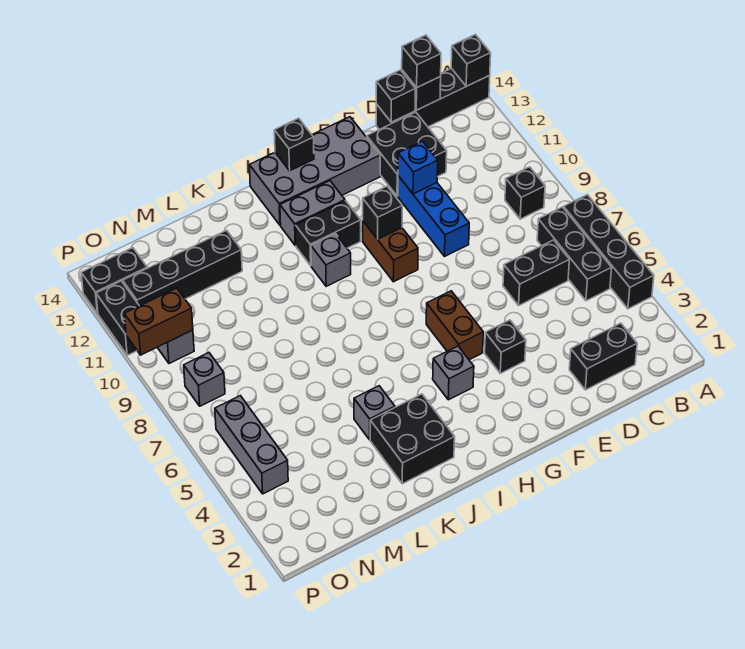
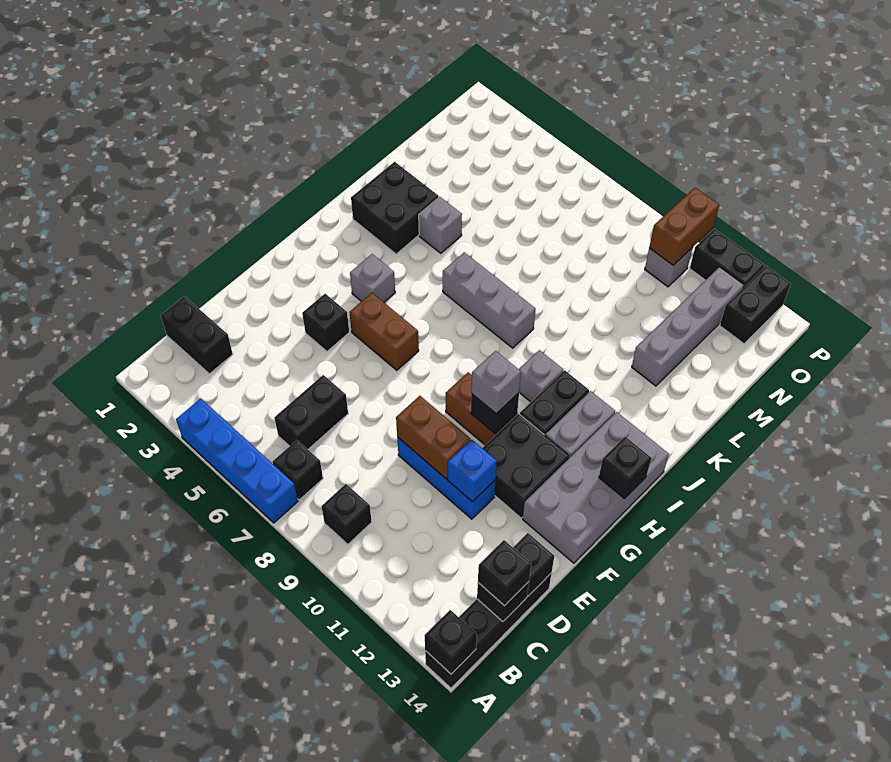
black 1x4 brick [564,195,654,309] -> blue 1x4 brick [176,398,298,523]
black 1x3 brick [537,207,612,301] -> black 1x1 brick [273,440,323,500]
black 1x2 brick [569,323,637,390] -> black 1x2 brick turned to [161,296,233,374]
black 2x2 brick [367,112,447,196] -> black 2x2 brick moved to [483,414,569,518]
none -> brown 1x2 brick [396,396,470,479]
black 1x4 brick [123,230,242,306] -> grey 1x4 brick [632,267,744,386]
grey 1x3 brick [215,396,288,494] -> grey 1x3 brick moved to [443,252,536,348]
grey 1x1 brick [184,353,225,406] -> grey 1x1 brick moved to [471,351,521,414]

